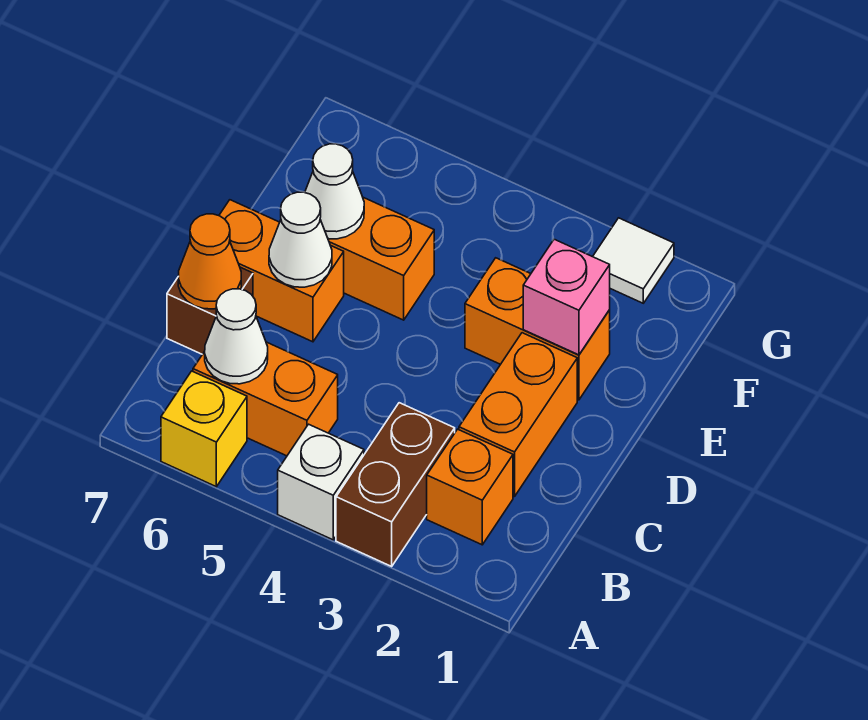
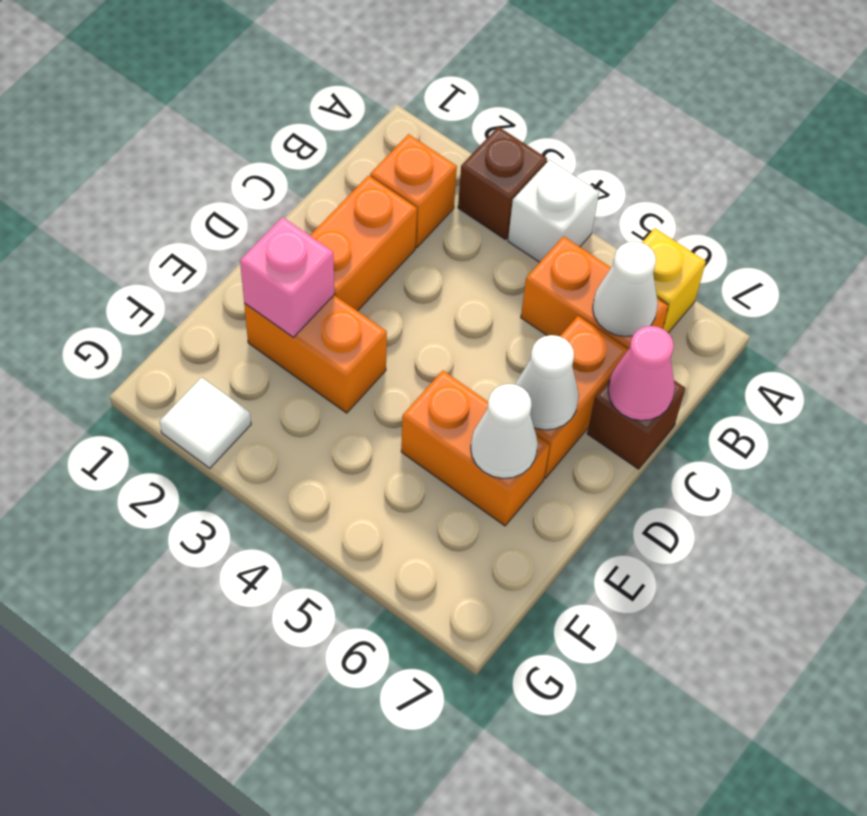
brown 1x2 brick [336,403,455,566] -> brown 1x1 brick [458,127,547,240]
orange 1x1 cone [178,214,241,309] -> pink 1x1 cone [608,326,675,421]
orange 1x2 brick [219,200,344,342] -> orange 1x2 brick turned to [534,316,628,478]

